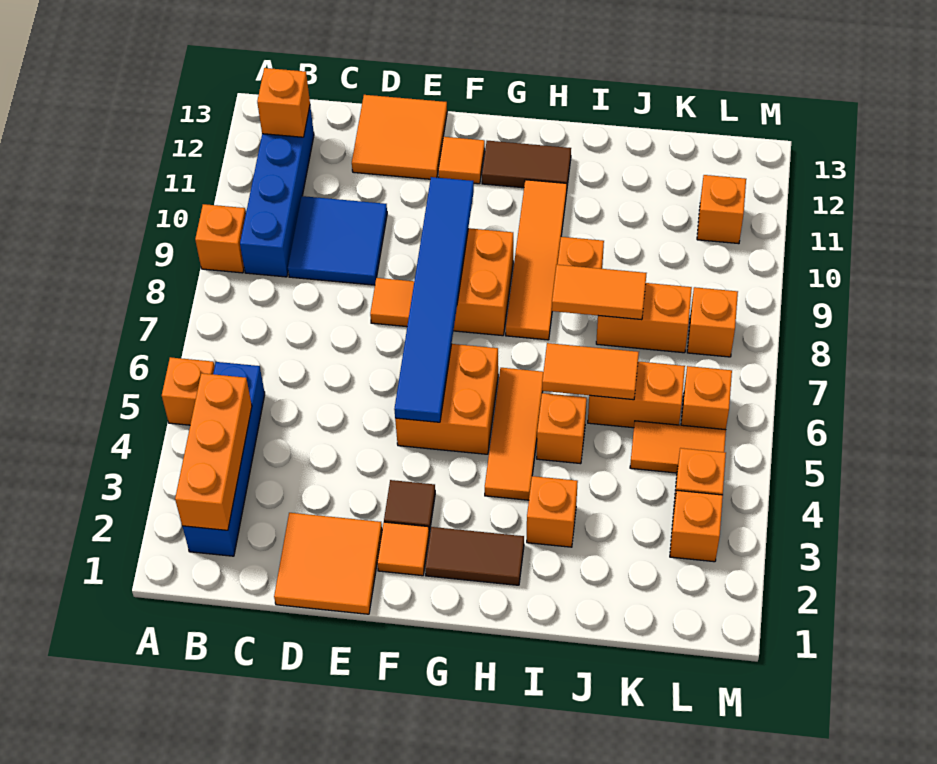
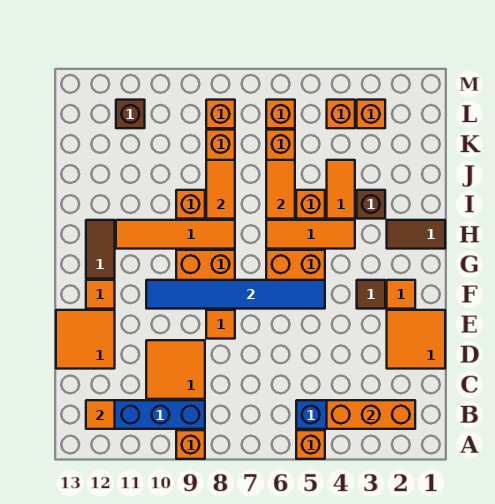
orange 1x1 brick [257,68,310,137] -> orange 1x1 tile [86,400,115,429]
blue 2x2 tile [288,196,387,285] -> orange 2x2 tile [146,340,205,399]
brown 1x2 tile [425,527,524,585] -> brown 1x2 tile turned to [387,220,445,249]
orange 1x1 brick [527,476,578,547] -> brown 1x1 brick [357,190,385,219]
orange 1x2 tile [630,421,726,473] -> orange 1x2 tile moved to [327,160,355,219]
orange 1x1 brick [697,175,746,244] -> brown 1x1 brick [116,100,145,128]

